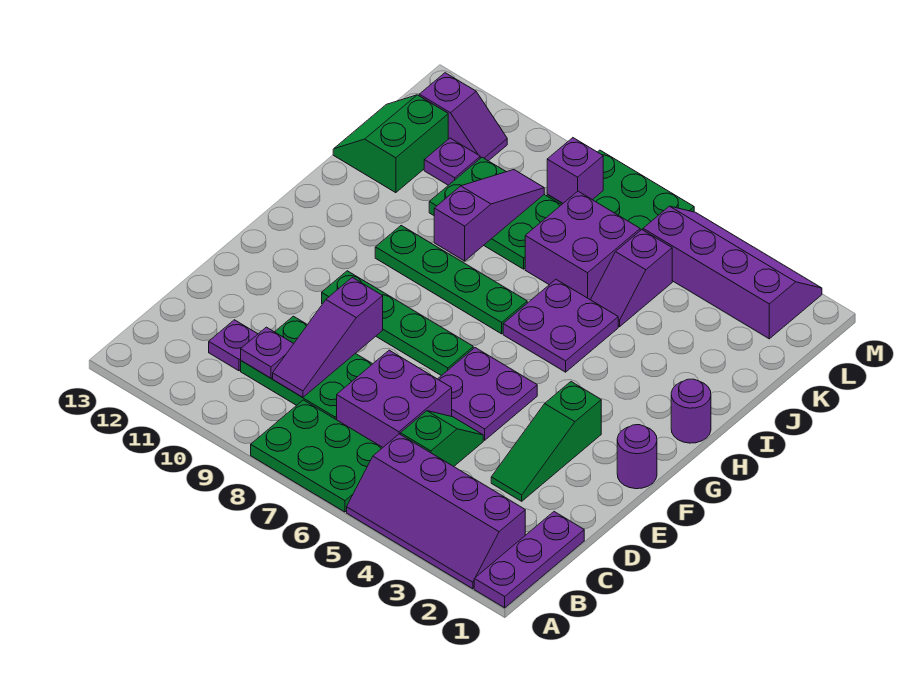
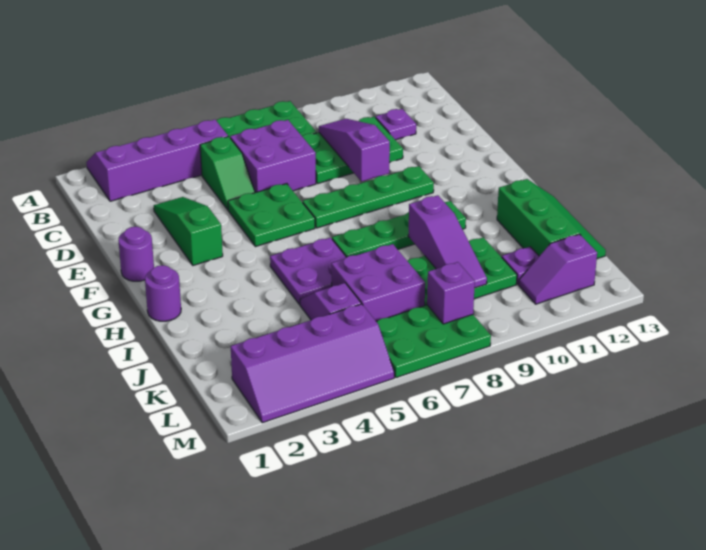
purple 1x3 plate [474,512,584,608] -> none
purple 1x1 plate [241,327,294,378] -> none
purple 2x2 plate [438,348,537,440] -> green 2x2 plate [228,184,315,247]
green 2x2 slope [333,95,448,193] -> green 2x3 slope [497,179,606,259]

